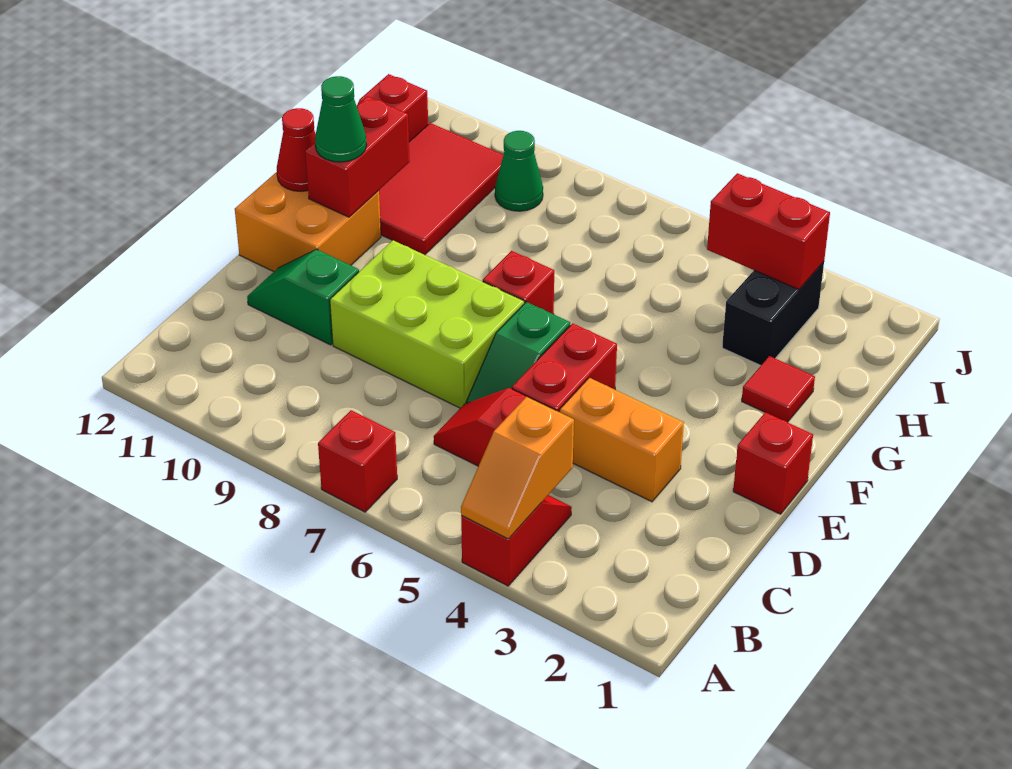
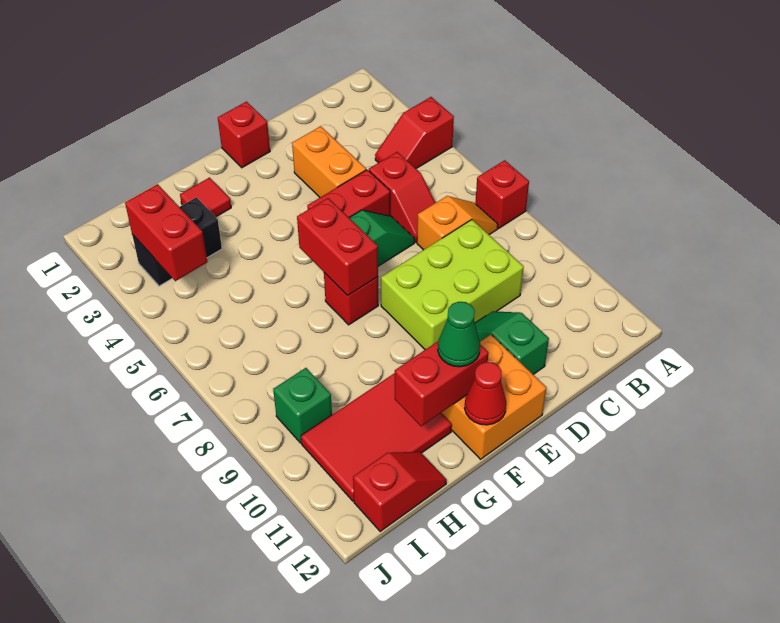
orange 1x2 slope [461,397,574,539] -> orange 1x2 slope moved to [417,196,498,250]
lime 2x3 brick [330,240,524,408] -> lime 2x3 brick turned to [381,220,524,350]
green 1x2 slope [247,249,359,345] -> green 1x2 slope turned to [475,311,549,374]
none -> red 1x2 brick [297,198,378,296]
green 1x1 cone [495,131,543,211] -> green 1x1 brick [273,368,332,443]

